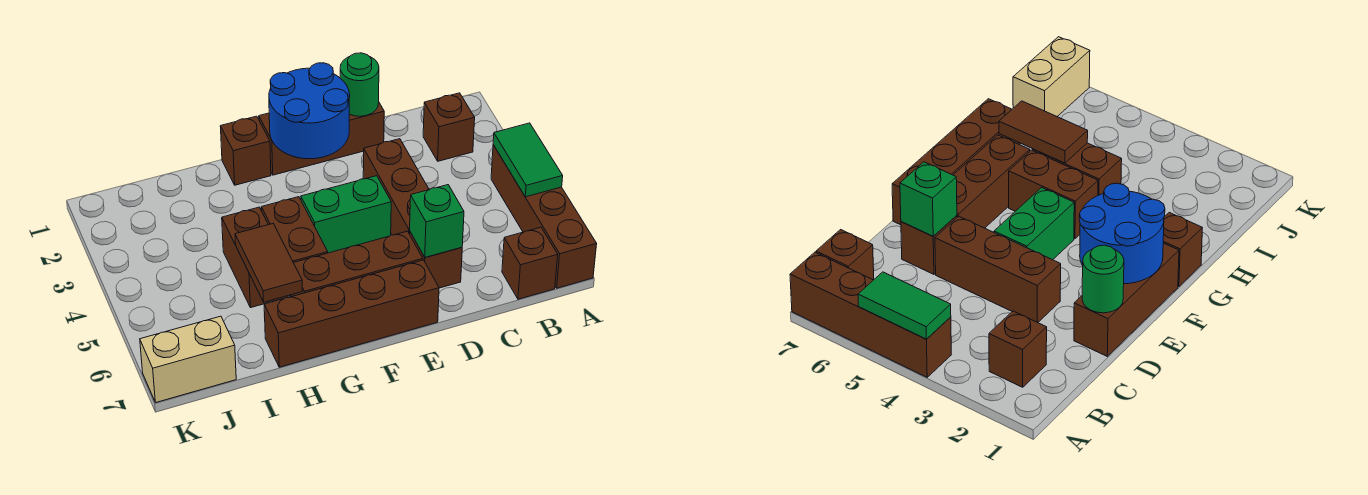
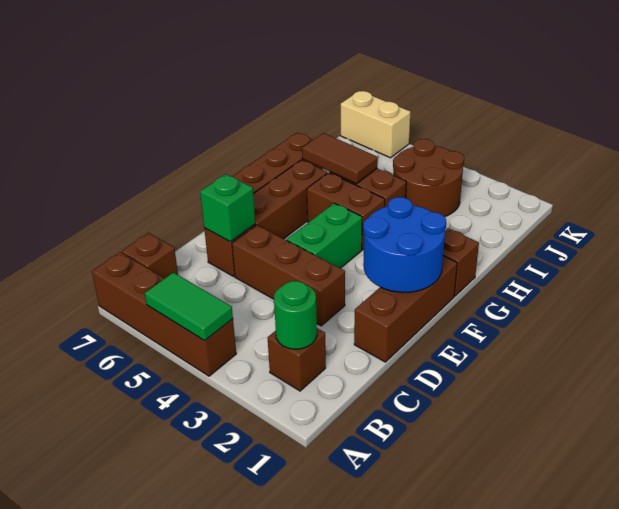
green 1x1 round brick [340,53,379,116] -> green 1x1 round brick moved to [274,281,317,349]
none -> brown 2x2 round brick [393,139,464,217]
tan 1x2 brick [140,316,236,402] -> tan 1x2 brick turned to [341,91,410,158]

